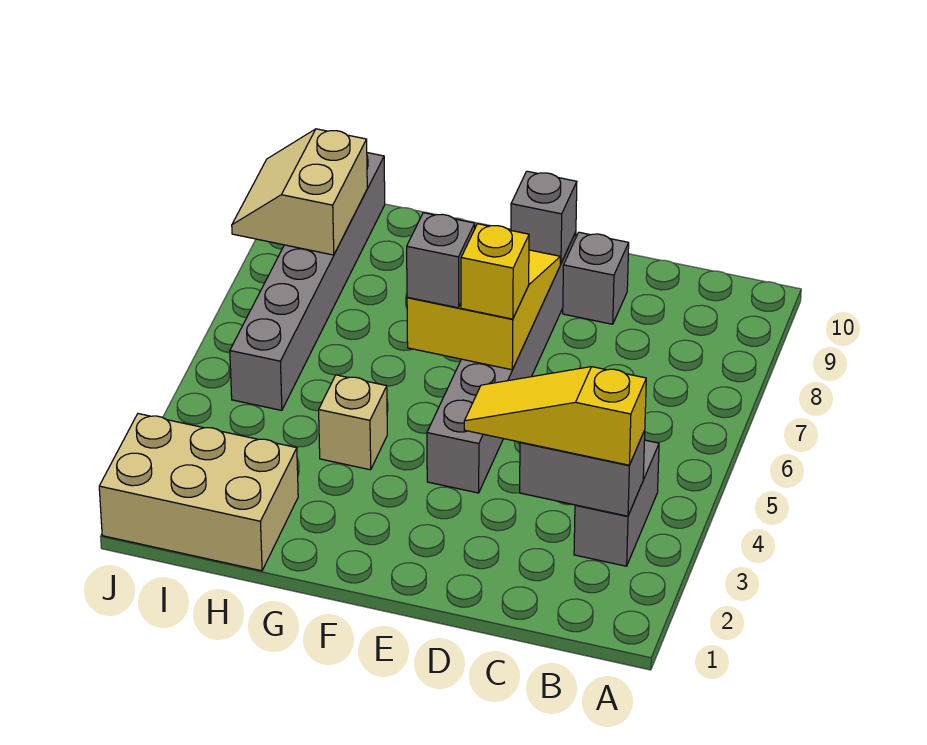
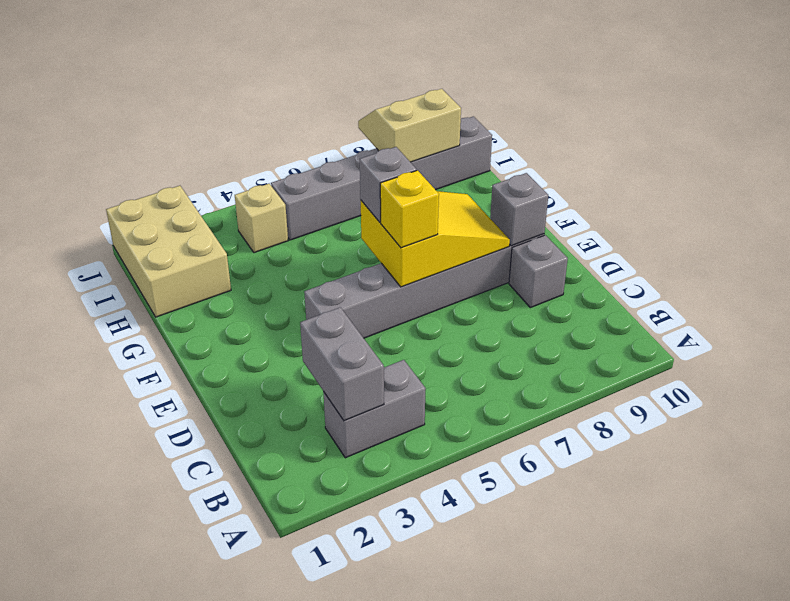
yellow 1x3 slope [464,367,646,465] -> none
tan 1x1 brick [319,375,387,470] -> tan 1x1 brick moved to [235,184,288,253]

